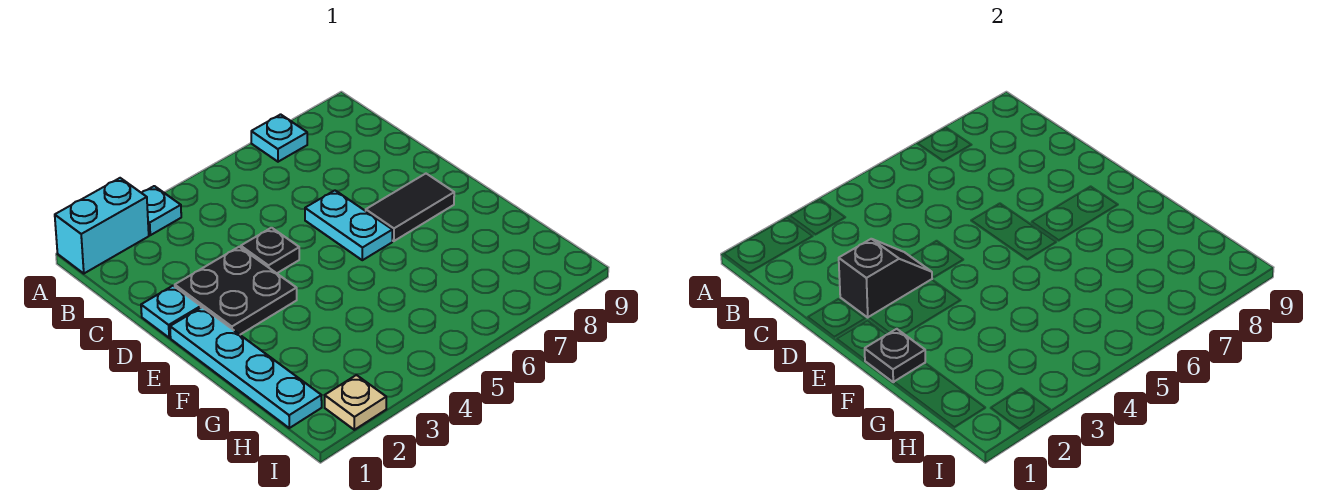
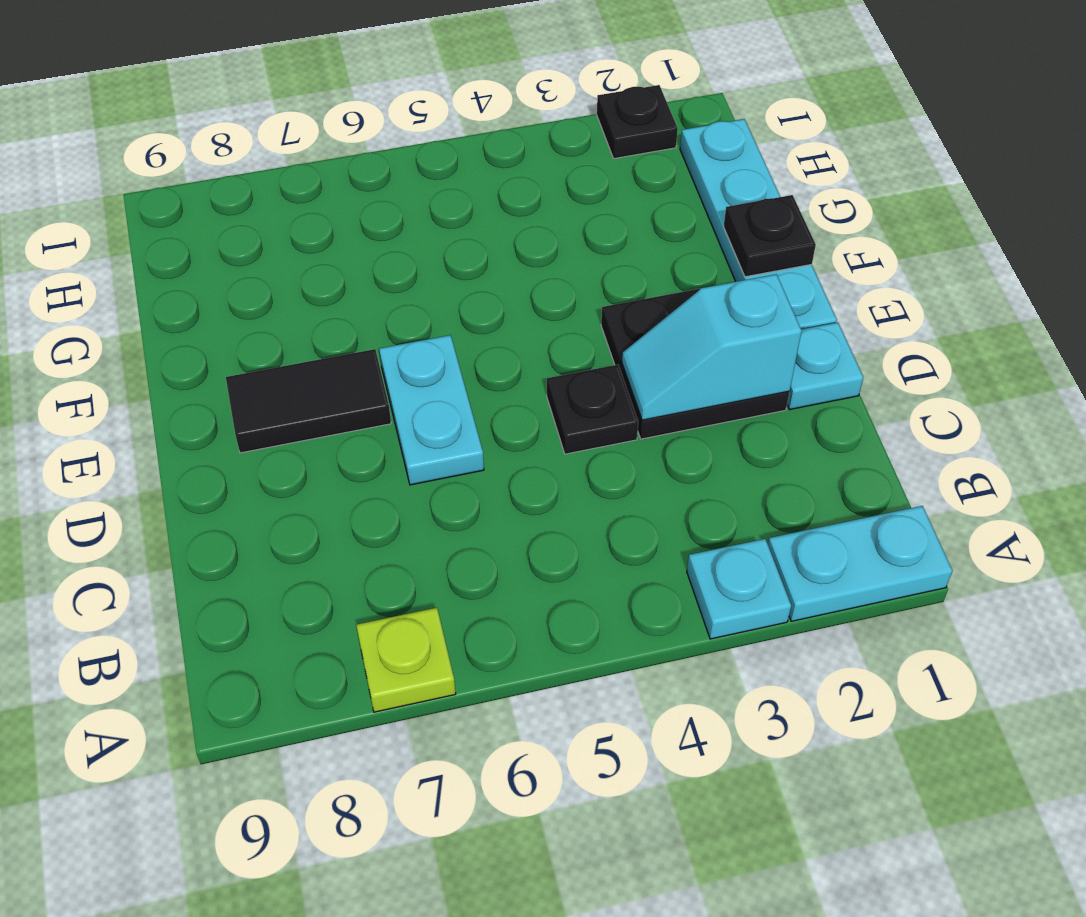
cyan 1x2 brick [55,178,149,273] -> cyan 1x2 plate [768,506,952,621]
cyan 1x1 plate [251,114,307,162] -> lime 1x1 plate [356,608,456,712]
black 1x2 slope [839,239,932,318] -> cyan 1x2 slope [622,274,802,420]
tan 1x1 plate [325,375,386,430] -> black 1x1 plate [597,85,678,159]

